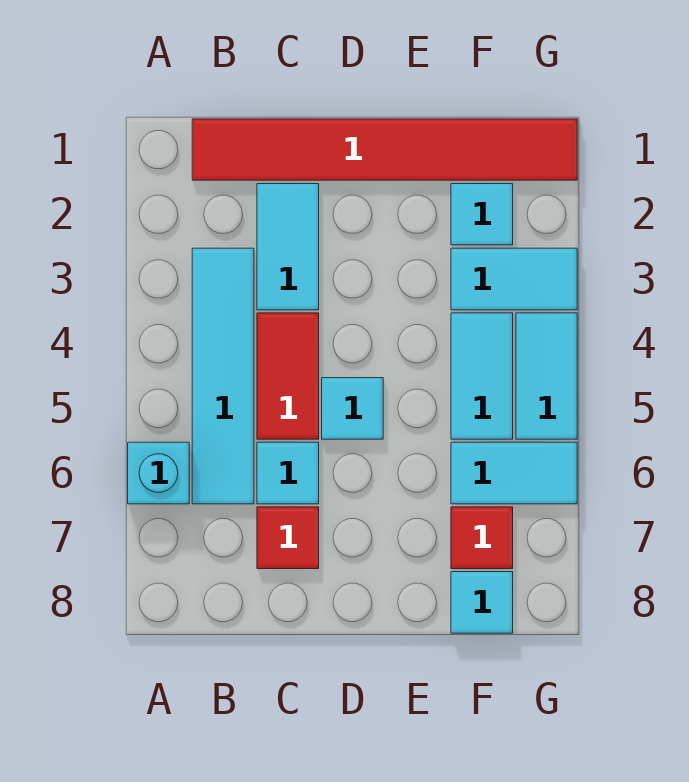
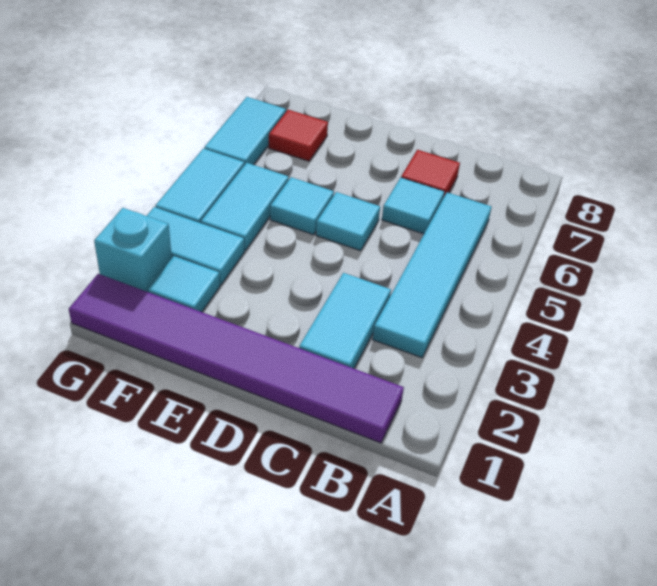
cyan 1x1 brick [128,442,189,504] -> cyan 1x1 brick moved to [94,208,172,292]
red 1x6 tile [192,119,577,180] -> purple 1x6 tile [69,274,404,443]
red 1x2 tile [257,313,319,439] -> none
cyan 1x2 tile [451,442,577,504] -> cyan 1x2 tile turned to [204,97,286,165]
cyan 1x1 tile [451,572,513,633] -> cyan 1x1 tile moved to [270,177,334,235]

